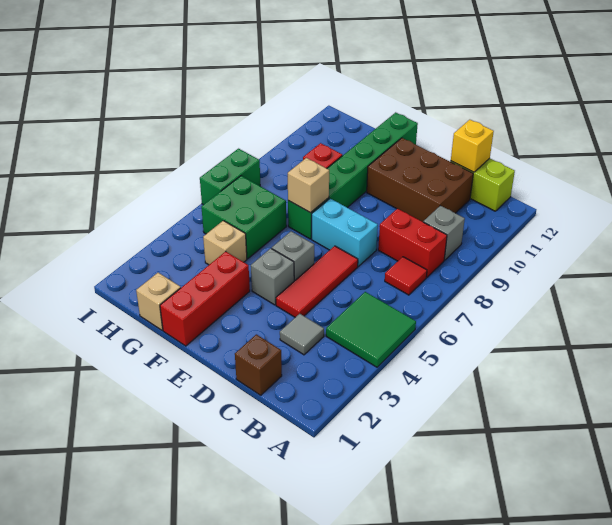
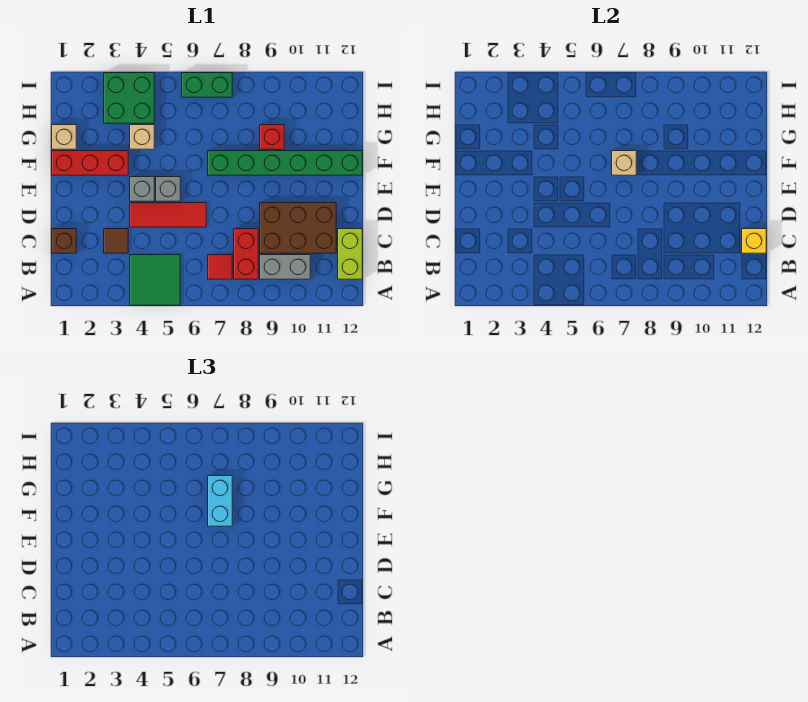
grey 1x1 brick [423,206,465,260] -> grey 1x2 brick [260,255,310,279]
grey 1x1 tile [280,314,324,355] -> brown 1x1 tile [104,229,128,253]
brown 2x3 brick [367,138,473,222] -> brown 2x3 brick turned to [260,203,336,253]
cyan 1x2 brick [312,199,378,266] -> cyan 1x2 brick moved to [208,476,232,526]
green 2x2 brick [201,176,286,259] -> green 2x2 brick moved to [104,73,154,123]

